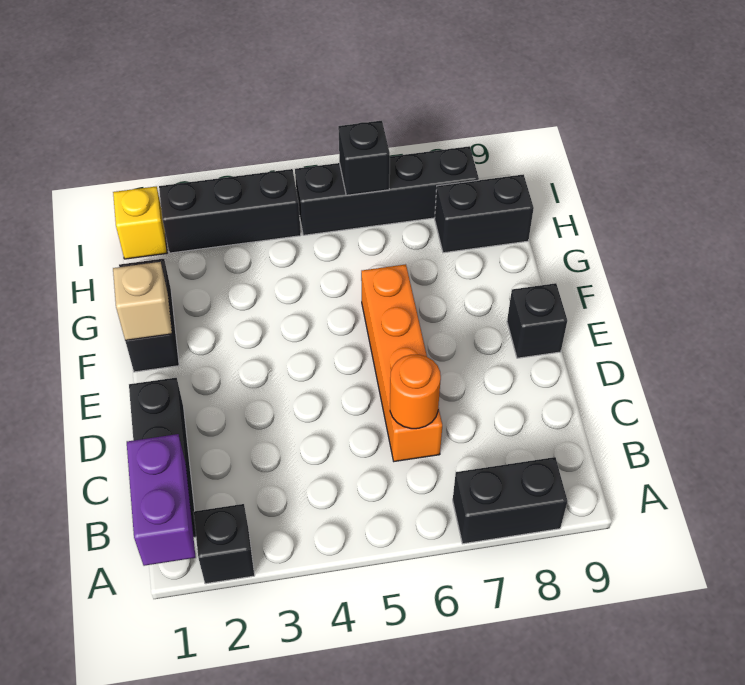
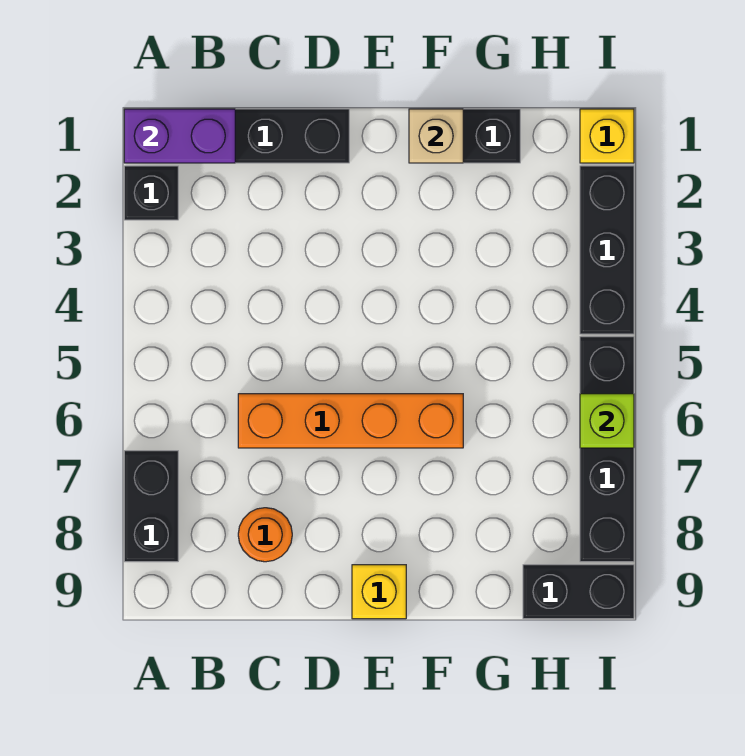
orange 1x1 round brick [390,355,441,429] -> orange 1x1 round brick moved to [238,508,292,562]
black 1x1 brick [507,283,567,358] -> yellow 1x1 brick [352,565,406,619]
black 1x2 brick [435,174,534,253] -> black 1x2 brick turned to [523,565,634,619]
black 1x1 brick [338,121,390,195] -> lime 1x1 brick [580,394,634,448]

